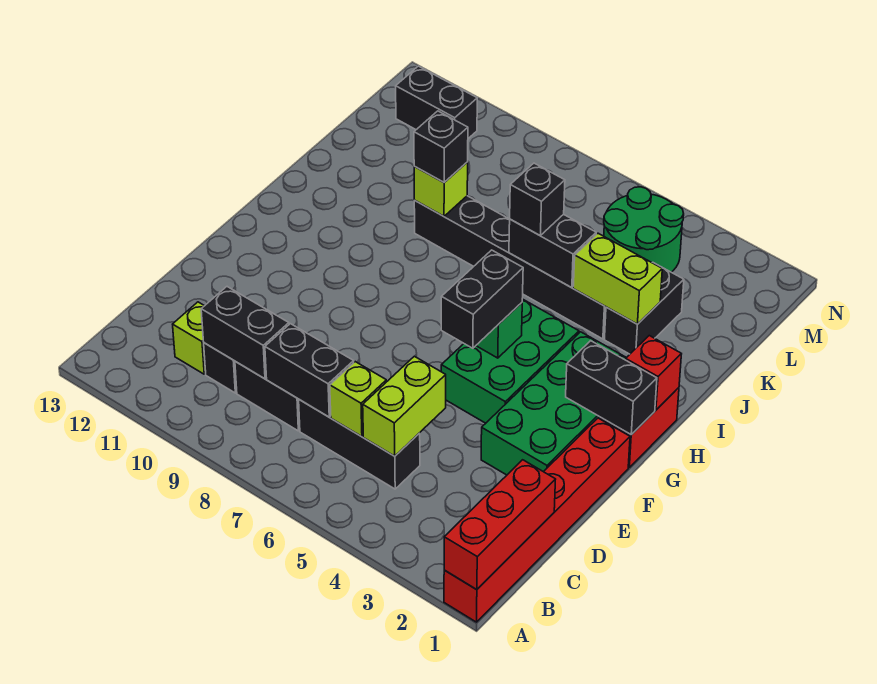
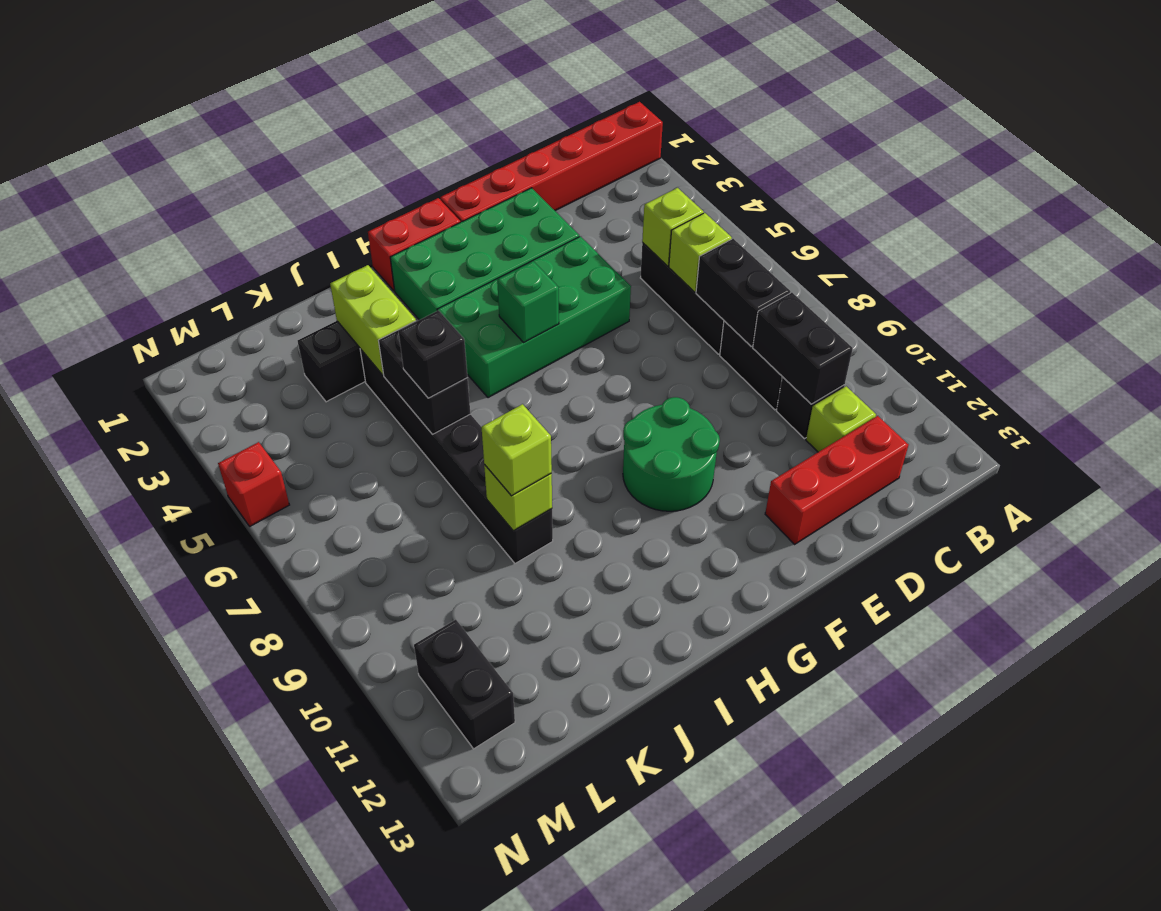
red 1x3 brick [444,460,556,590] -> red 1x3 brick moved to [765,416,909,544]
lime 1x2 brick [363,356,446,456] -> lime 1x1 brick [642,188,704,266]
green 2x3 brick [441,299,579,423] -> green 2x4 brick [437,236,631,398]
black 1x2 brick [441,250,523,348] -> none
black 1x2 brick [566,341,657,435] -> none
red 1x1 brick [626,336,681,410] -> red 1x1 brick moved to [218,442,289,526]
black 1x1 brick [414,111,468,182] -> lime 1x1 brick [481,404,552,496]
green 2x2 round brick [604,187,684,272] -> green 2x2 round brick moved to [623,397,720,511]

